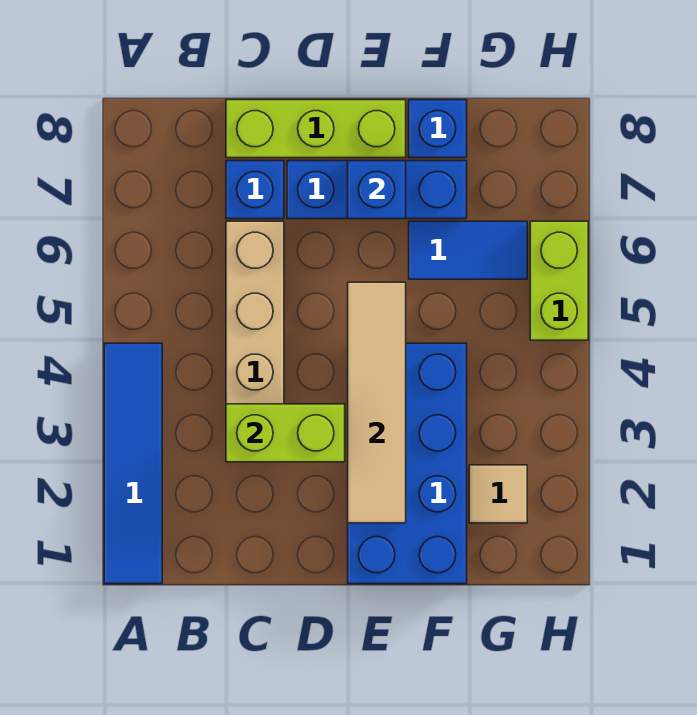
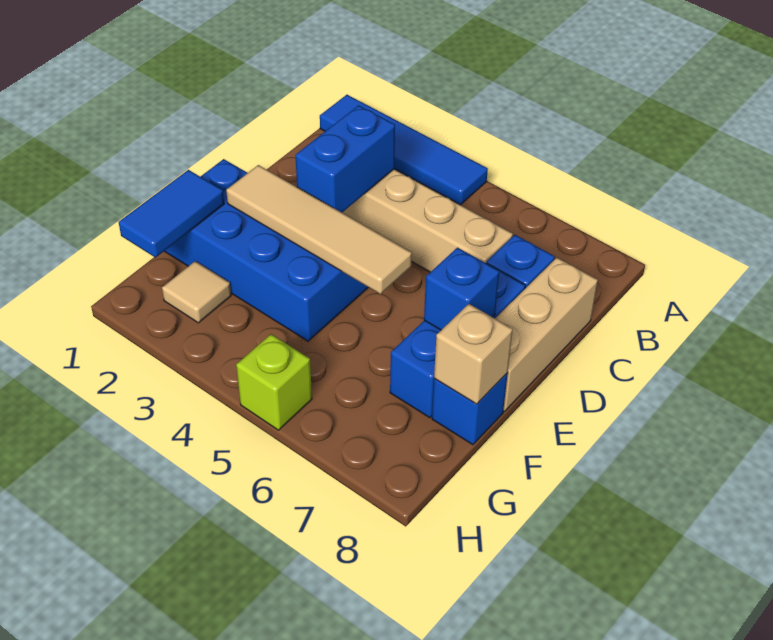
lime 1x2 brick [226,404,345,462] -> blue 1x2 brick [295,105,395,212]
lime 1x3 brick [226,100,406,158] -> tan 1x3 brick [495,258,598,412]
blue 1x2 tile [409,221,527,279] -> blue 1x2 tile moved to [119,170,224,258]
none -> tan 1x1 brick [434,304,513,404]
lime 1x2 brick [530,221,588,340] -> lime 1x1 brick [236,334,312,430]

